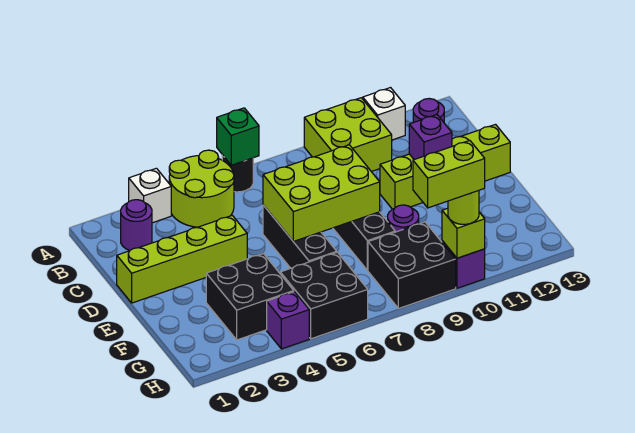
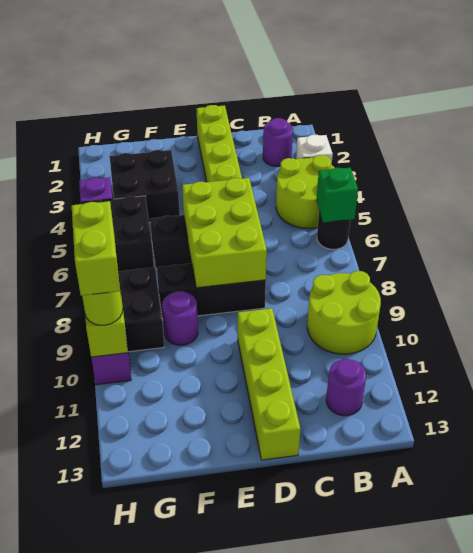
lime 2x2 brick [304,98,392,172] -> lime 2x2 round brick [307,271,381,354]
white 1x1 brick [363,88,405,140] -> none
purple 1x1 brick [409,115,452,160] -> none

